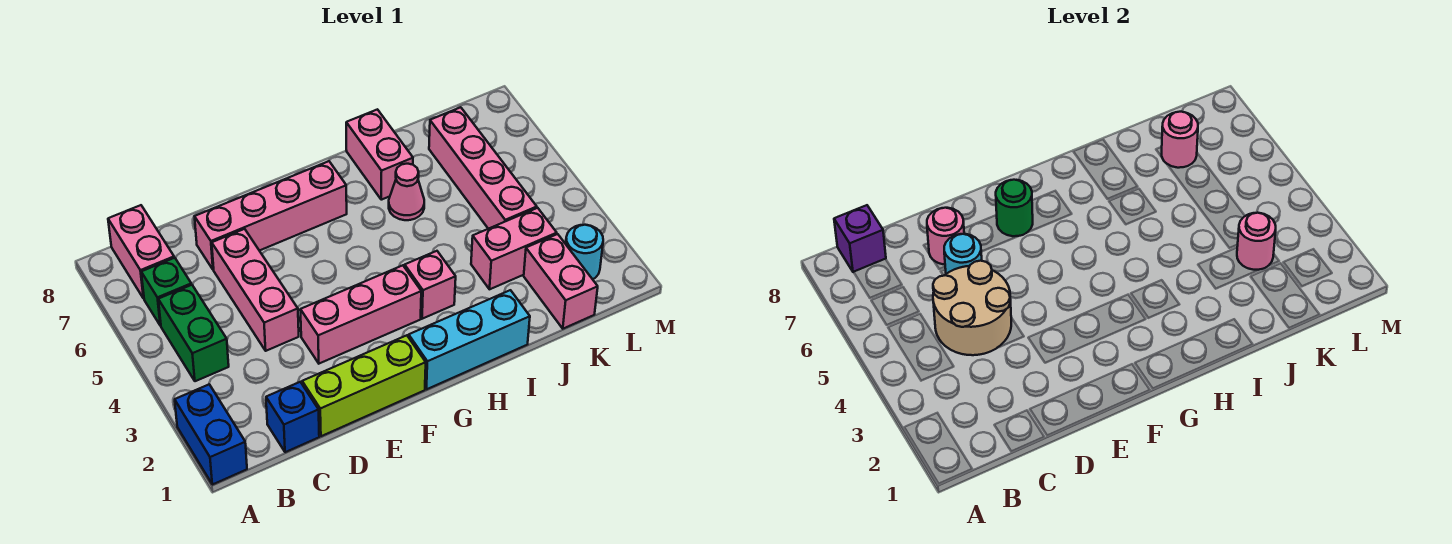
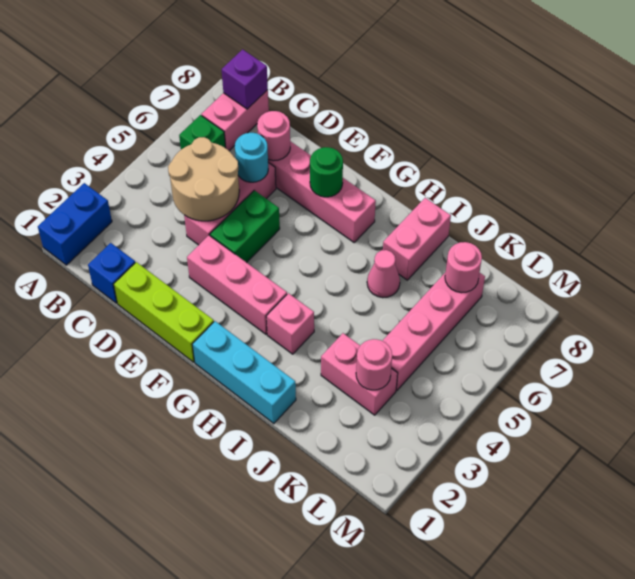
green 1x2 brick [158,285,229,381] -> green 1x2 brick moved to [210,190,280,263]
pink 1x2 brick [524,234,598,329] -> none
cyan 1x1 round brick [566,225,603,279] -> none

